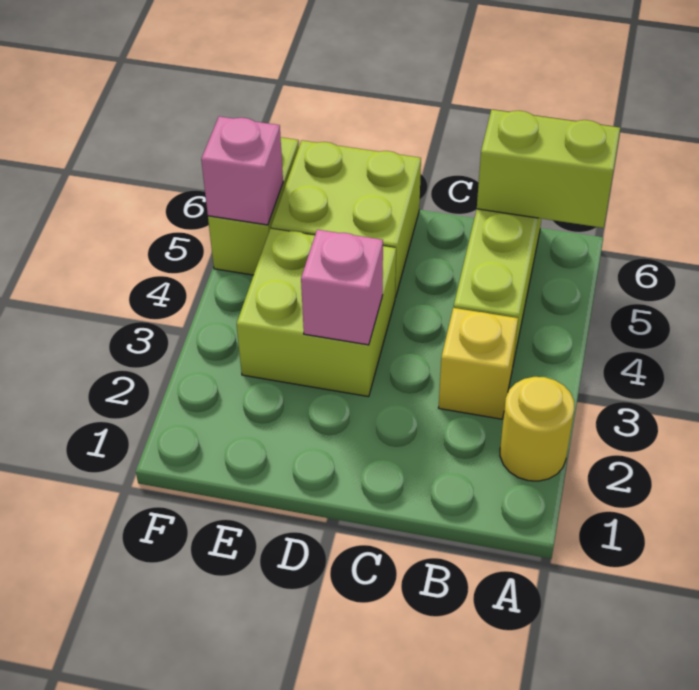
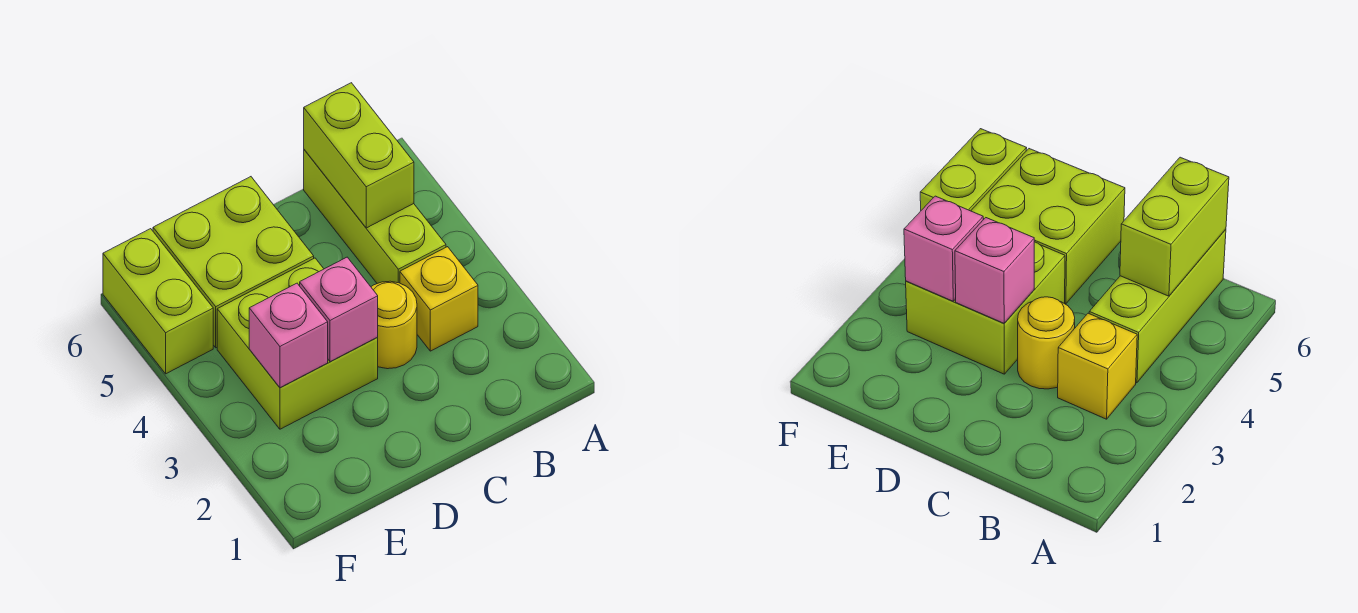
yellow 1x1 round brick [500,377,574,481] -> yellow 1x1 round brick moved to [371,281,417,369]
lime 1x2 brick [477,110,620,228] -> lime 1x2 brick turned to [304,83,414,228]
pink 1x1 brick [201,116,283,225] -> pink 1x1 brick moved to [249,283,328,388]

